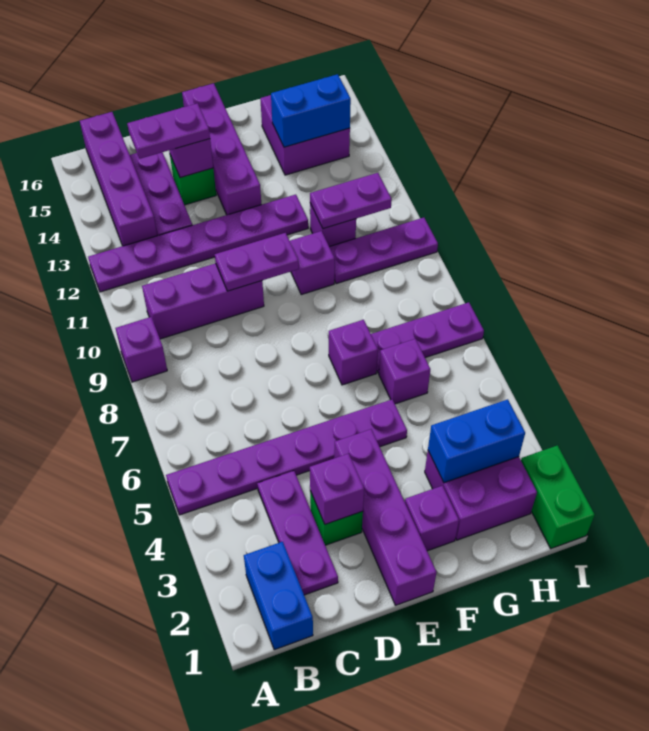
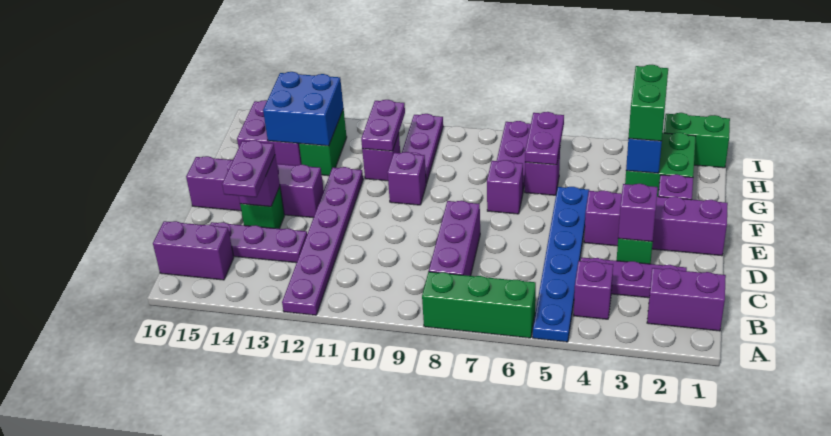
purple 1x6 plate [166,399,407,515] -> blue 1x6 plate [533,187,589,342]
none -> green 1x3 brick [422,272,536,338]
purple 1x1 brick [116,317,167,382] -> purple 1x1 brick moved to [574,261,613,319]
blue 1x2 brick [244,542,313,650] -> purple 1x2 brick [647,268,726,331]
purple 1x3 brick [142,263,264,339] -> purple 1x3 brick moved to [429,201,480,276]
purple 1x4 brick [80,112,157,246] -> purple 1x2 brick [153,221,234,280]
purple 1x2 plate [215,233,299,291] -> purple 1x2 plate moved to [525,112,564,165]
purple 2x2 brick [425,451,537,540] -> green 2x2 brick [625,133,696,197]
none -> green 1x2 brick [628,65,668,141]
none -> green 1x2 brick [299,109,347,176]
blue 1x2 brick [271,74,351,147] -> blue 2x2 brick [263,72,343,146]

